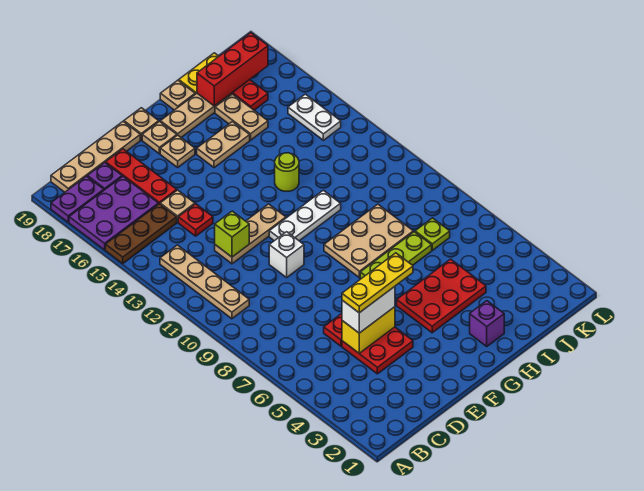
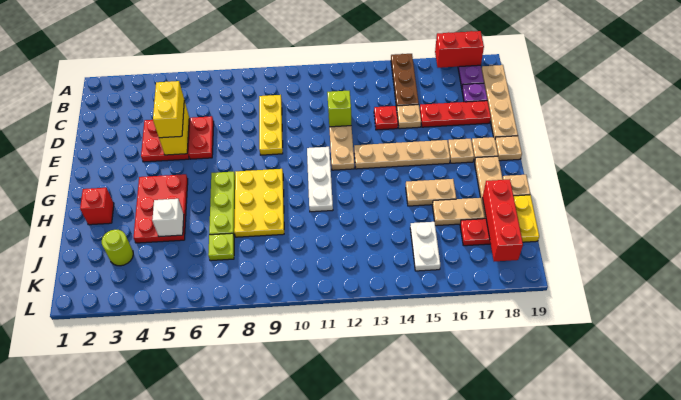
purple 2x3 plate [69,177,158,250] -> none
none -> red 1x2 brick [435,31,484,68]
tan 1x4 plate [160,245,249,319] -> tan 1x4 plate moved to [354,140,450,169]
white 1x2 brick [342,287,395,333] -> yellow 1x2 brick [153,81,184,138]
yellow 1x3 plate [342,253,413,313] -> yellow 1x3 plate moved to [259,95,283,155]
white 1x1 brick [269,232,304,277] -> white 1x1 brick moved to [152,199,184,237]
tan 2x3 plate [324,204,413,278] -> yellow 2x3 plate [234,169,284,237]
tan 1x2 plate [197,122,250,168] -> tan 1x2 plate turned to [406,179,456,206]
purple 1x1 brick [470,301,504,346] -> red 1x1 brick [80,188,114,225]
lime 1x1 round brick [275,153,299,191] -> lime 1x1 round brick moved to [102,230,133,266]
white 1x2 plate [288,94,341,140] -> white 1x2 plate turned to [410,222,440,271]

